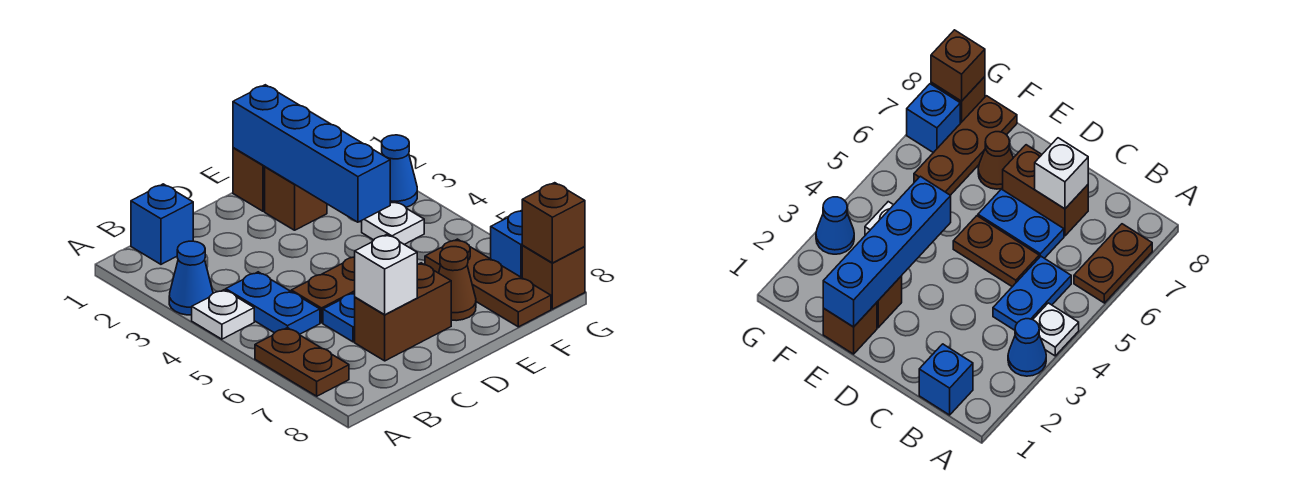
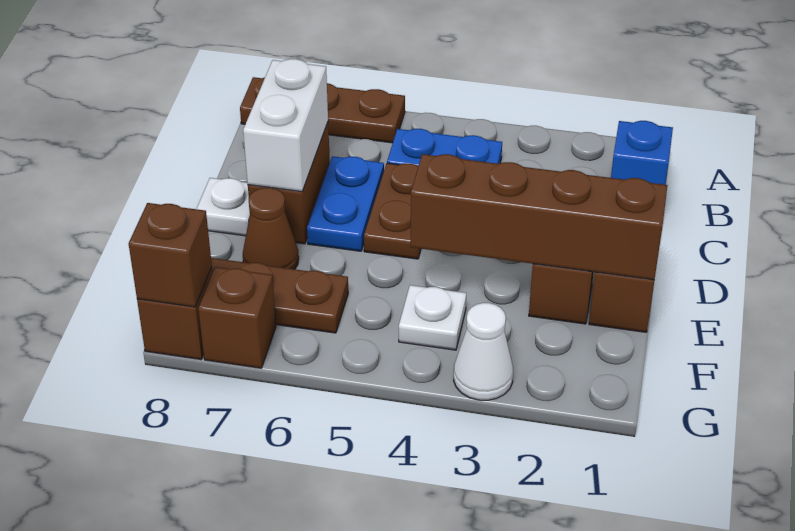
blue 1x1 cone [169,241,213,315] -> none
white 1x1 plate [192,290,254,339] -> white 1x1 plate moved to [197,178,250,236]
brown 1x2 plate [255,328,349,396] -> brown 1x3 plate [240,77,405,143]
white 1x1 brick [355,234,417,315] -> white 1x2 brick [243,59,328,192]
blue 1x4 brick [233,85,390,222] -> brown 1x4 brick [411,154,667,280]
blue 1x1 cone [382,135,417,207] -> white 1x1 cone [454,303,513,400]
blue 1x1 brick [491,210,523,278] -> brown 1x1 brick [198,267,276,368]

